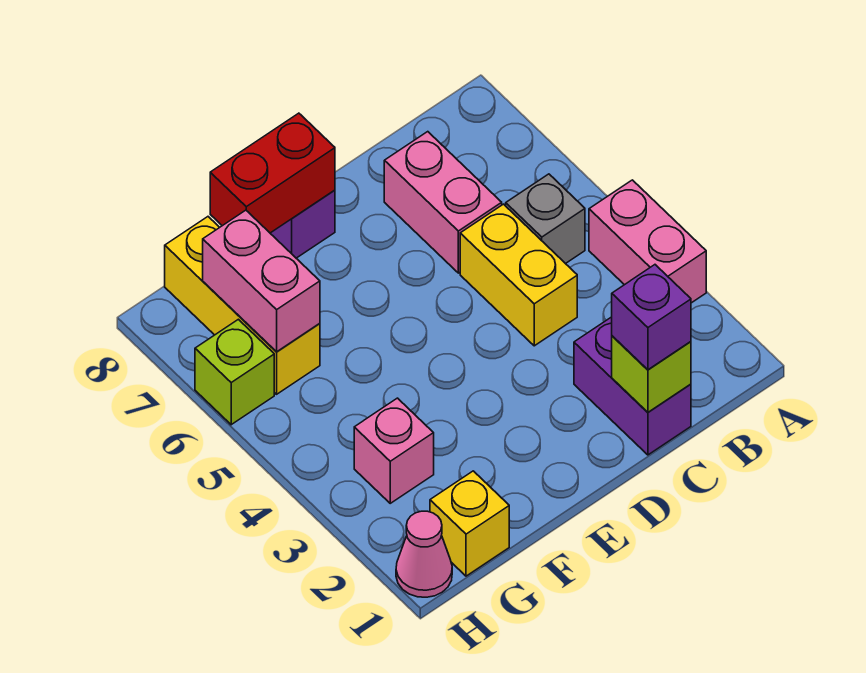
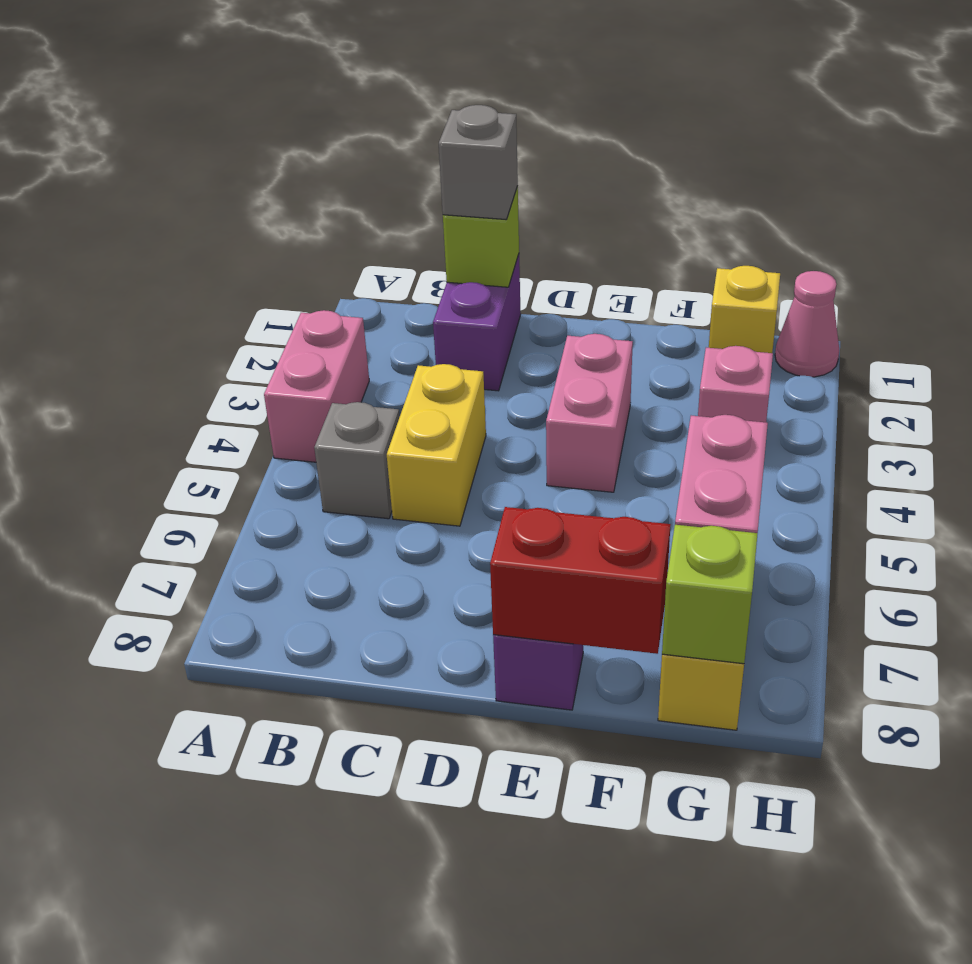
purple 1x1 brick [612,265,691,370] -> grey 1x1 brick [439,105,518,220]
pink 1x2 brick [384,132,502,273] -> pink 1x2 brick moved to [546,334,633,492]
lime 1x1 brick [195,319,274,425] -> lime 1x1 brick moved to [662,525,758,664]

